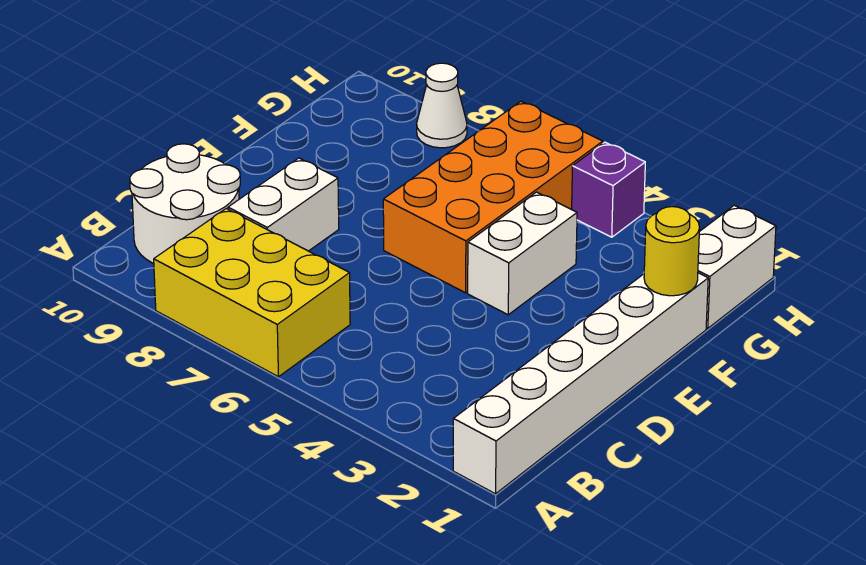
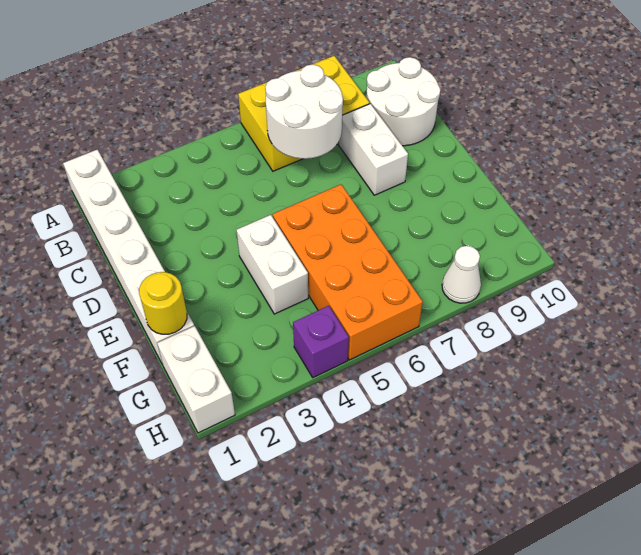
none -> white 2x2 round brick [265,64,343,159]

